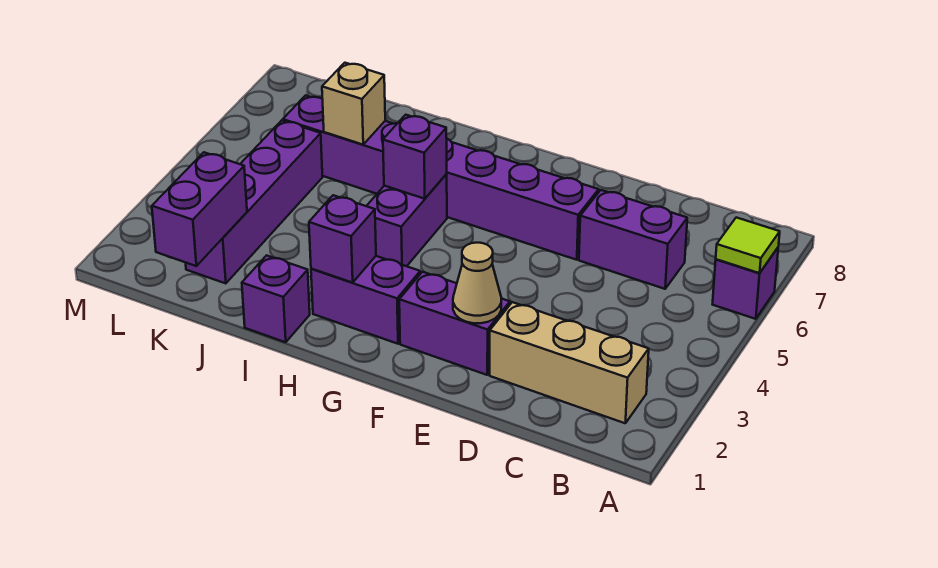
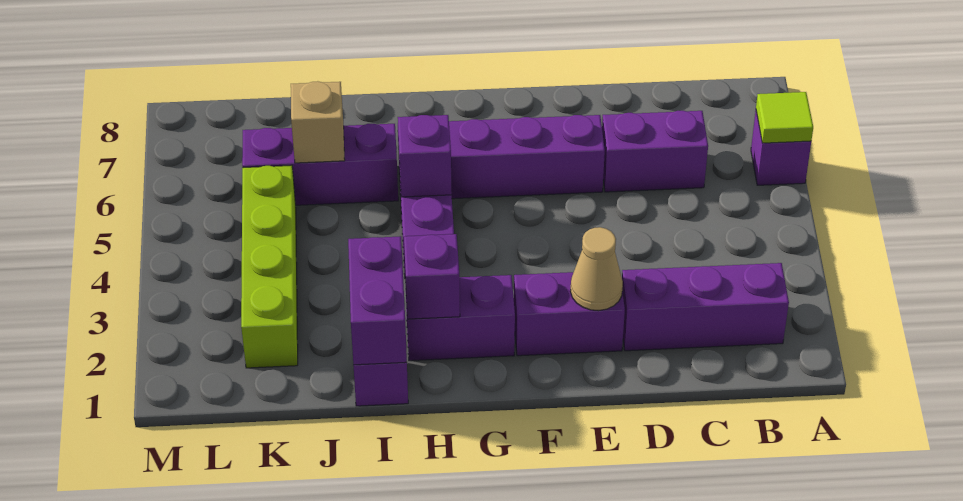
tan 1x3 brick [490,302,649,423] -> purple 1x3 brick [622,263,789,351]
purple 1x2 brick [152,152,247,266] -> purple 1x2 brick moved to [348,236,407,365]
purple 1x4 brick [186,120,323,284] -> lime 1x4 brick [241,165,298,368]

